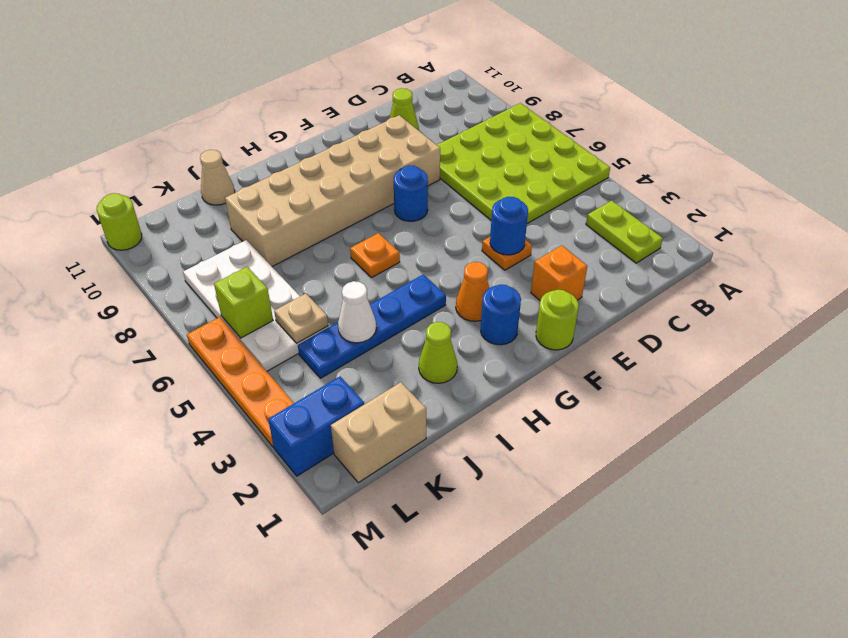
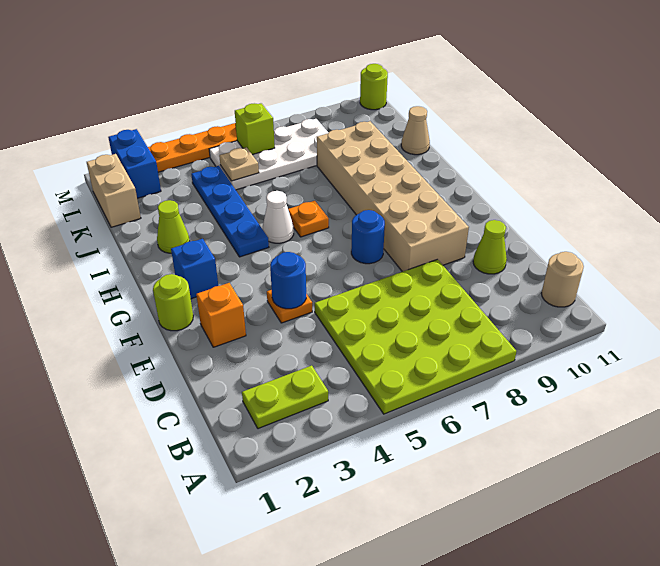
none -> tan 1x1 round brick [541,252,584,307]
blue 1x1 round brick [481,285,521,345] -> blue 1x1 brick [171,239,218,299]
orange 1x1 cone [456,262,489,321] -> none
white 1x1 cone [338,281,376,343] -> white 1x1 cone moved to [262,191,294,243]

